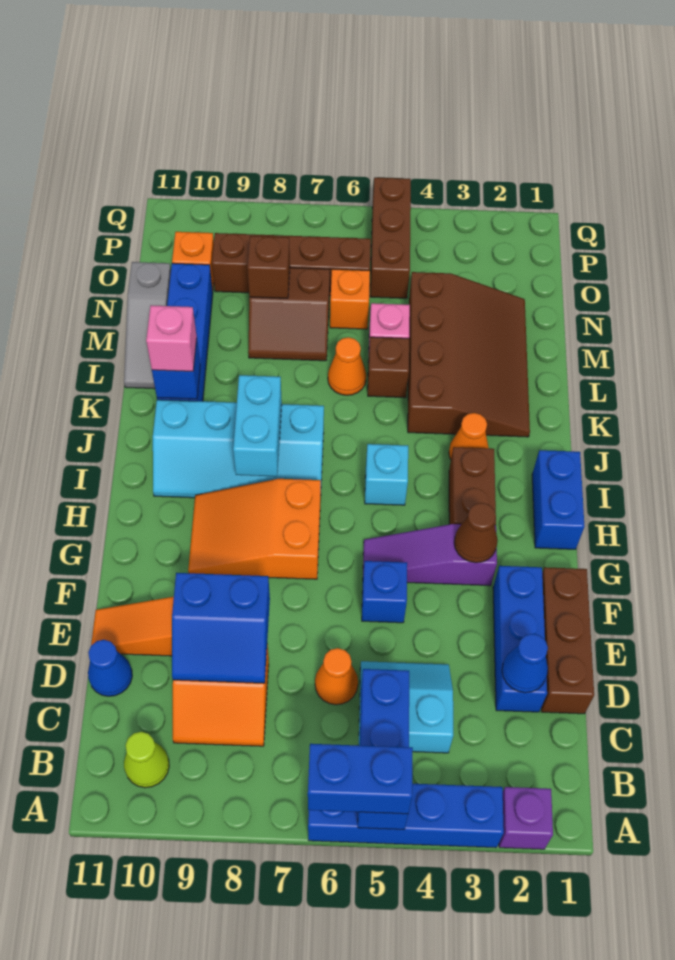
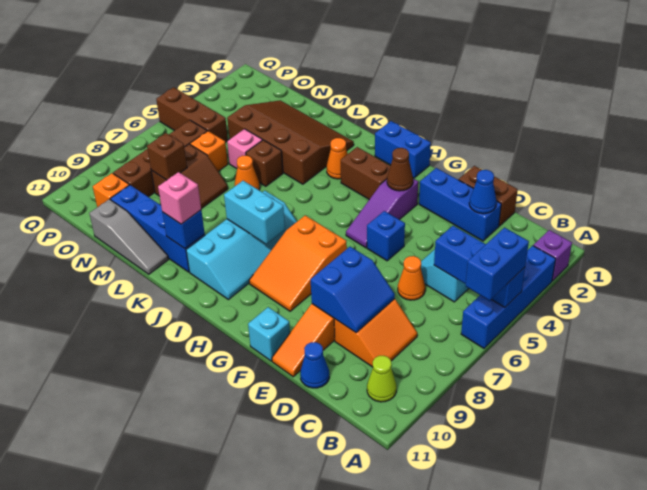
brown 1x3 brick [541,567,594,714] -> brown 1x2 brick [459,166,518,226]
cyan 1x1 brick [365,444,408,505] -> cyan 1x1 brick moved to [248,307,290,361]

